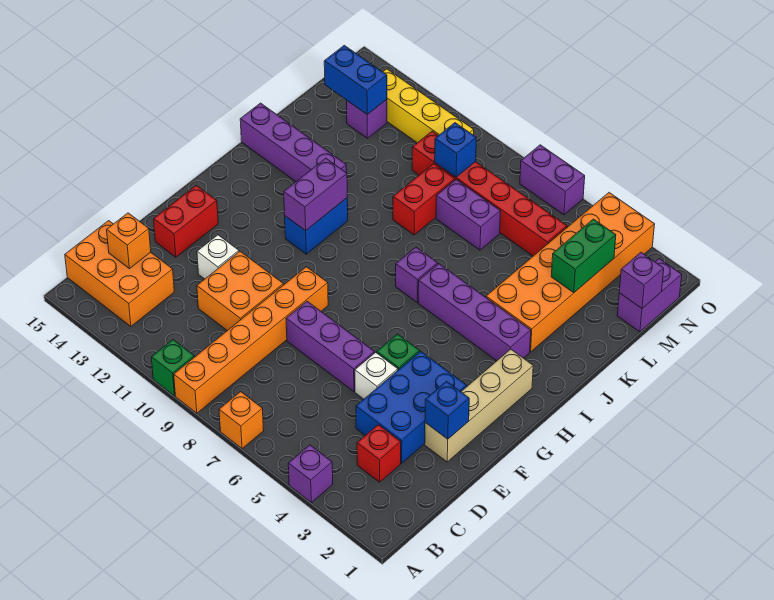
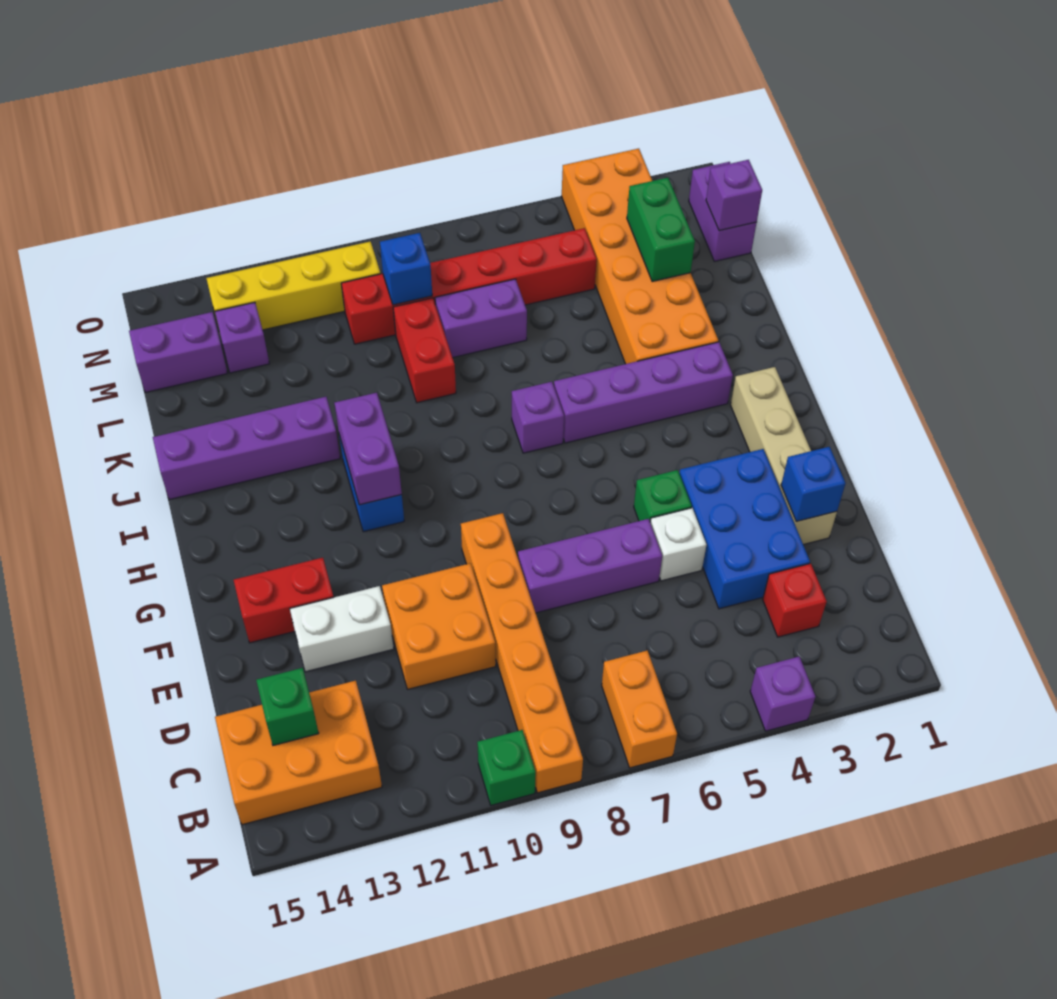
orange 1x1 brick [219,392,264,449] -> orange 1x2 brick [602,651,677,768]
orange 1x1 brick [107,213,151,269] -> green 1x1 brick [256,668,319,745]
white 1x1 brick [197,235,239,279] -> white 1x2 brick [290,586,394,672]
red 1x2 brick [154,185,218,257] -> red 1x2 brick turned to [234,558,334,643]
blue 1x2 brick [324,45,387,115] -> none
purple 1x2 brick [520,145,585,215] -> purple 1x2 brick moved to [129,312,227,393]

